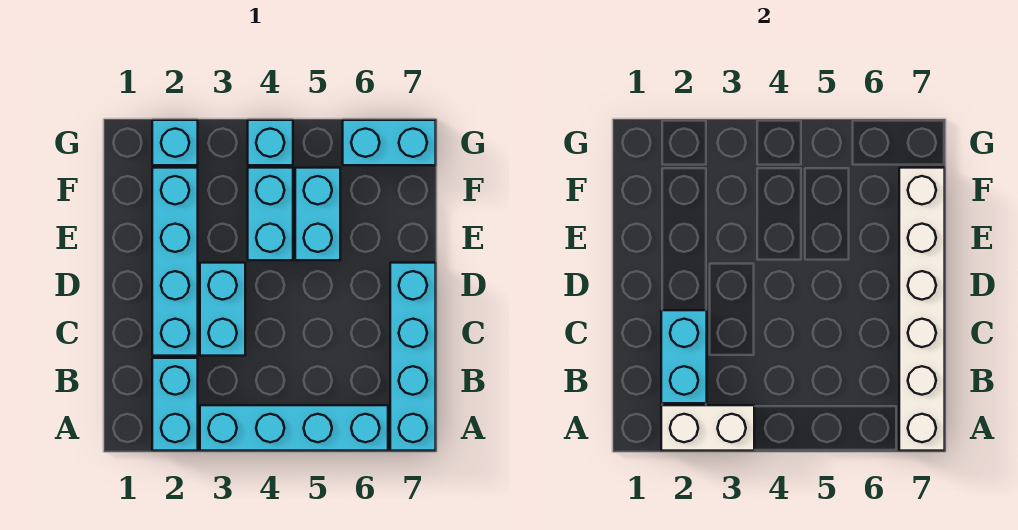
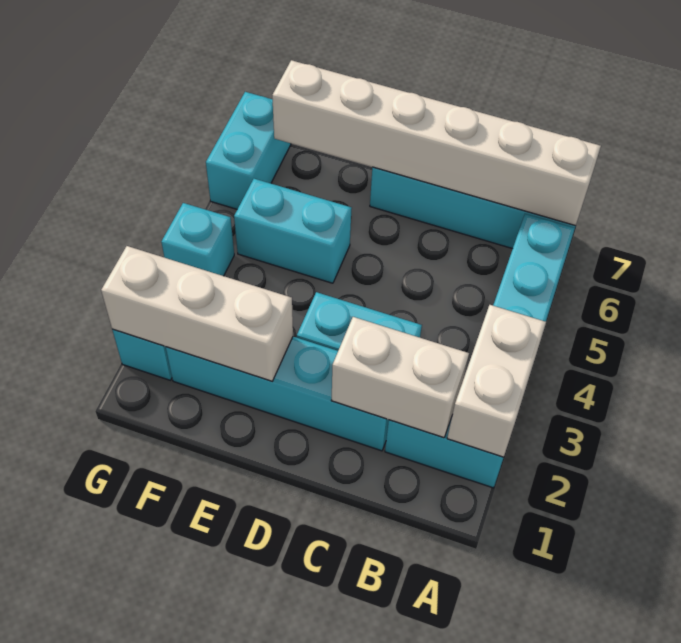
cyan 1x2 brick [661,310,707,403] -> white 1x2 brick [331,317,469,438]
none -> white 1x3 brick [101,246,293,381]
cyan 1x2 brick [248,168,293,260] -> none

